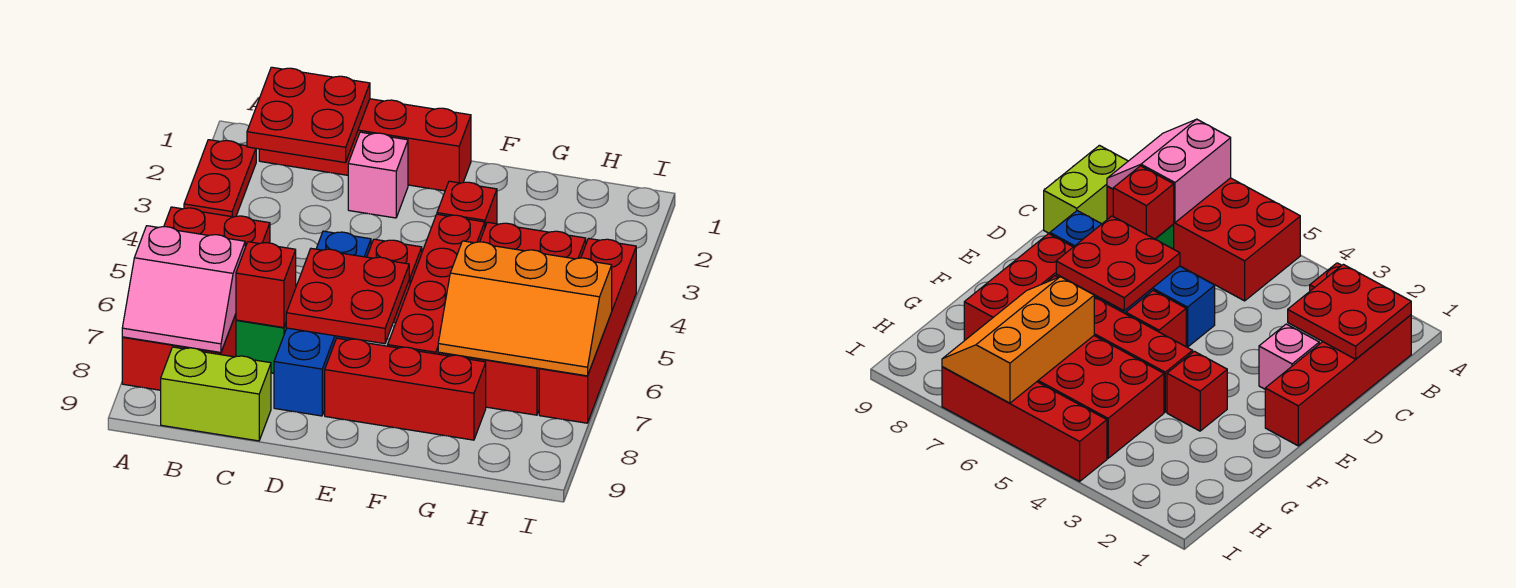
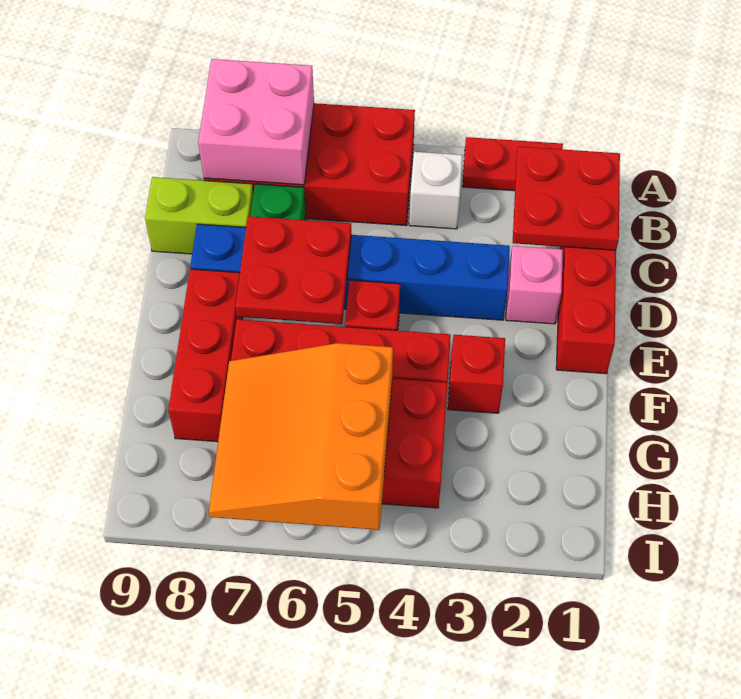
pink 2x2 slope [122,226,245,352] -> pink 2x2 brick [198,59,314,185]
none -> white 1x1 brick [409,152,463,229]
lime 1x2 brick [161,347,271,441] -> lime 1x2 brick turned to [145,177,254,254]
red 1x1 brick [236,242,296,328] -> none
blue 1x4 brick [274,231,371,416] -> blue 1x6 brick [190,224,510,320]
orange 2x3 slope [438,241,612,376] -> orange 3x3 slope [209,343,393,530]
red 1x4 brick [539,238,636,423] -> none

